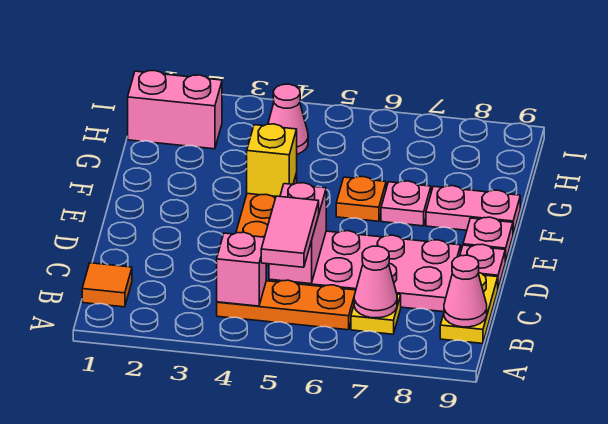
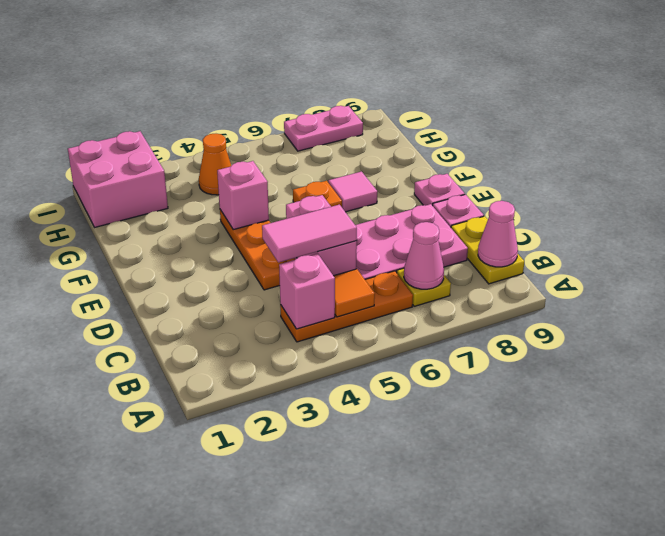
orange 1x1 tile [82,263,132,307] -> orange 1x1 tile moved to [334,269,375,317]
pink 1x2 tile [261,196,319,267] -> pink 1x2 tile turned to [262,205,357,262]
yellow 1x1 brick [247,124,297,197] -> pink 1x1 brick [217,161,269,230]
pink 1x1 plate [381,181,431,226] -> pink 1x1 tile [328,171,377,212]
pink 1x2 plate [426,186,520,234] -> pink 1x2 plate moved to [284,106,363,151]
pink 1x2 brick [128,71,222,149] -> pink 2x2 brick [68,131,168,227]
pink 1x1 cone [268,84,308,154] -> orange 1x1 cone [199,134,231,195]

